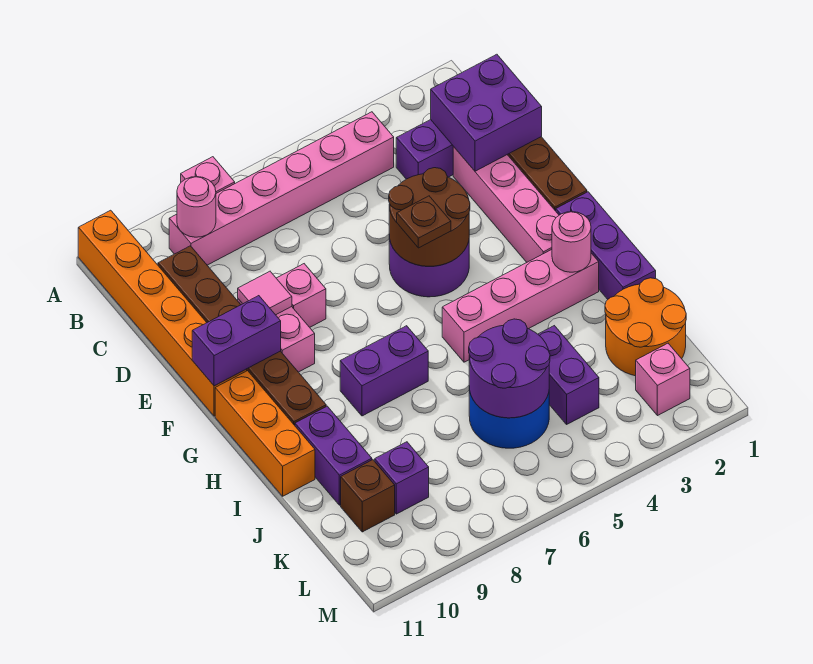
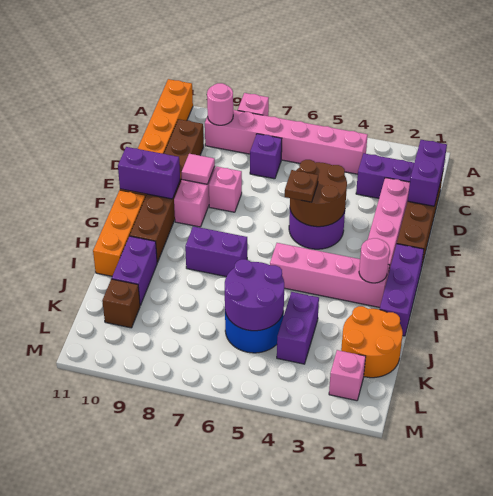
purple 2x2 brick [431,54,542,171] -> purple 1x2 brick [408,140,447,206]
purple 1x1 brick [375,442,429,514] -> purple 1x1 brick moved to [250,134,282,179]

